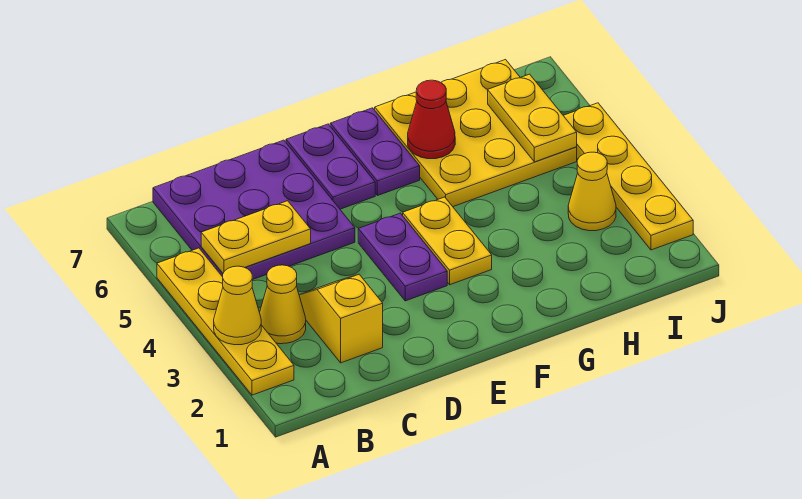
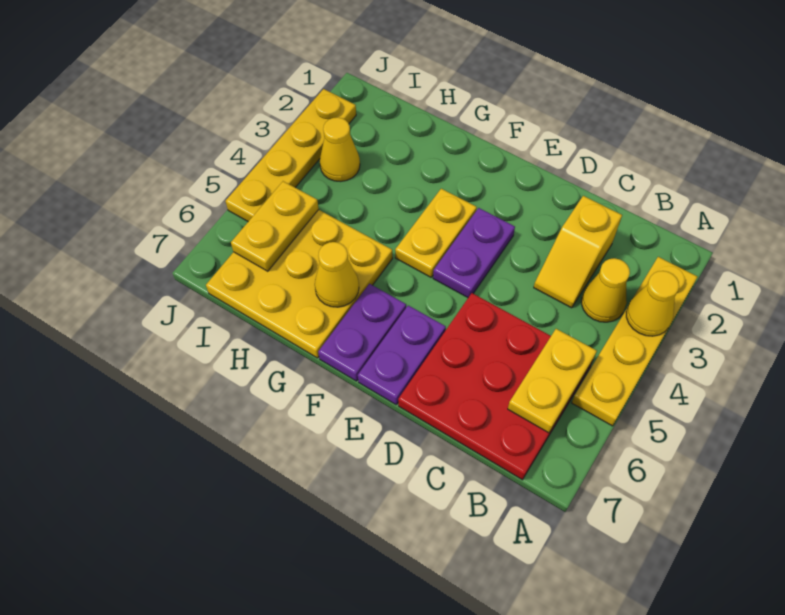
purple 3x3 plate [153,140,355,280] -> red 3x3 plate [398,293,593,480]
yellow 1x2 plate [201,201,311,273] -> yellow 1x2 plate turned to [508,329,597,433]
red 1x1 cone [408,80,455,159] -> yellow 1x1 cone [315,242,359,307]

